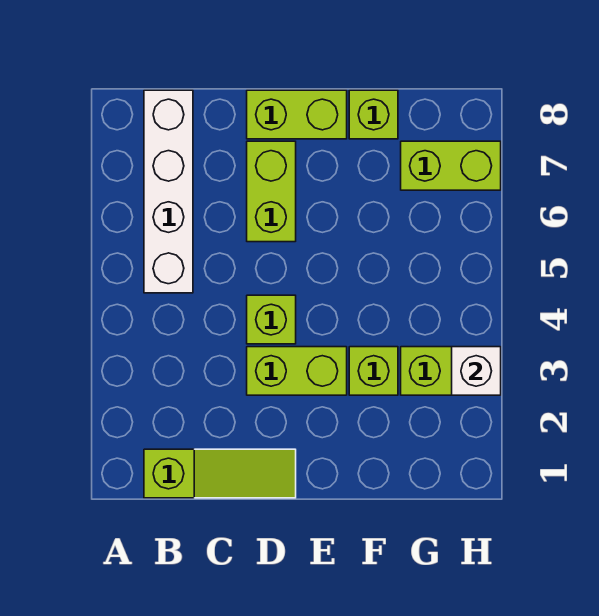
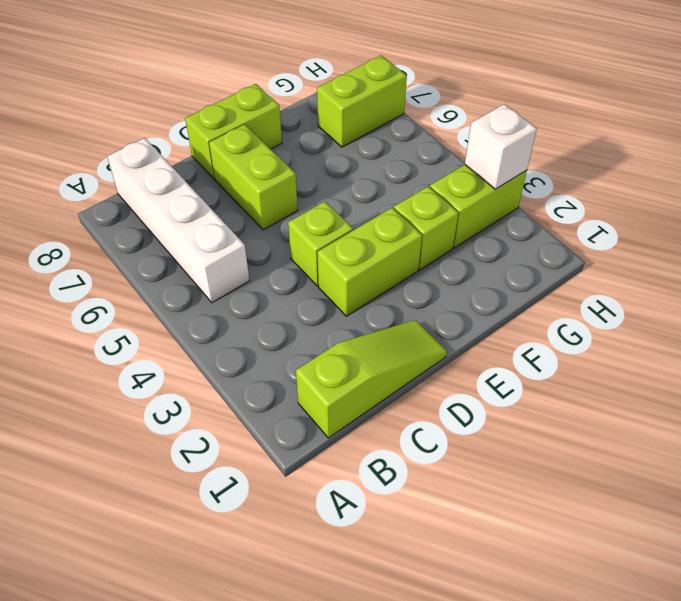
lime 1x1 brick [349,90,398,139] -> none

